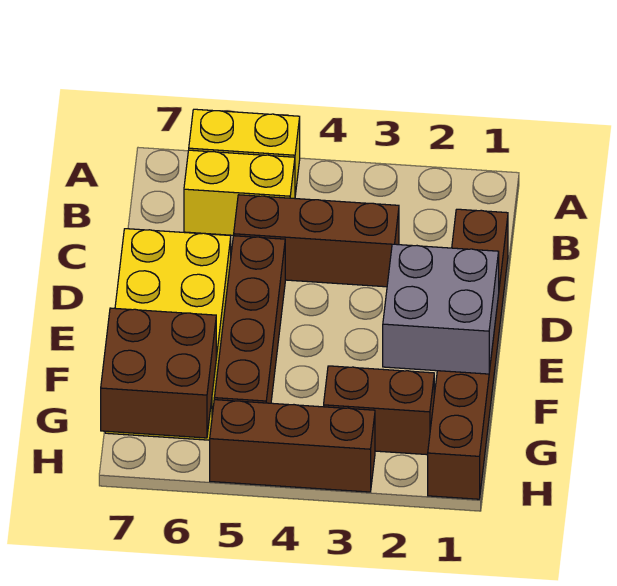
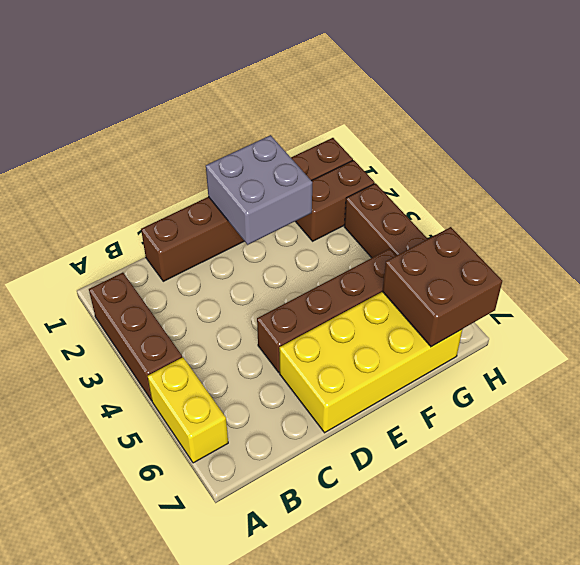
yellow 1x2 brick [184,150,295,235] -> none
brown 1x3 brick [234,195,399,287] -> brown 1x3 brick moved to [89,273,182,401]
brown 1x2 brick [324,366,434,455] -> brown 1x2 brick turned to [295,160,375,241]

